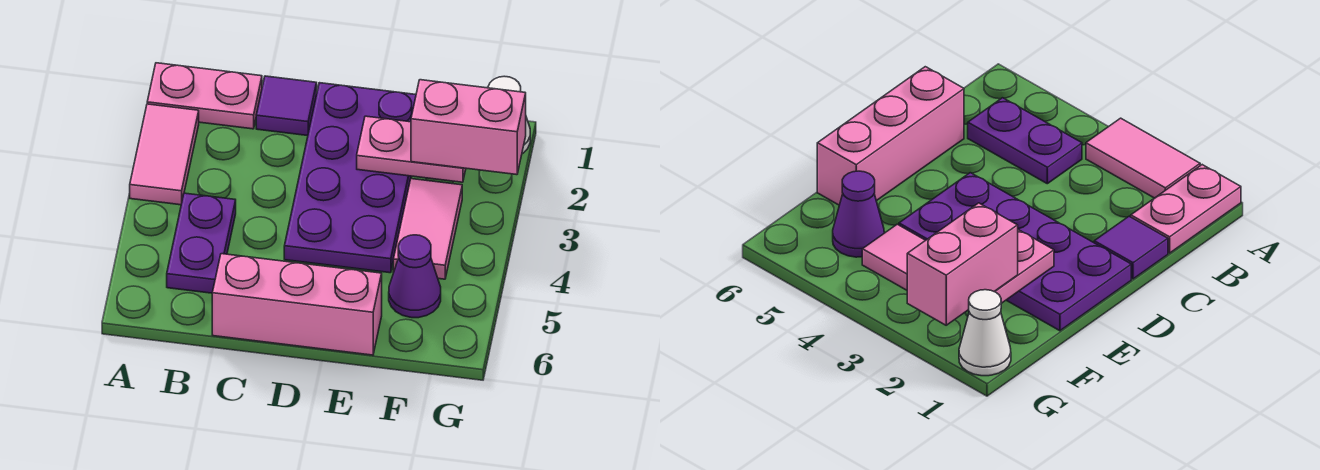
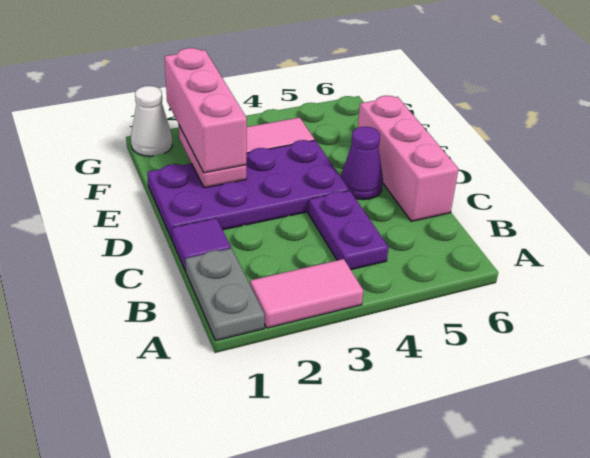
pink 1x2 plate [147,63,262,129] -> grey 1x2 plate [185,248,265,341]
purple 1x2 plate [167,193,236,293] -> purple 1x2 plate turned to [308,191,389,270]
pink 1x2 brick [411,80,526,175] -> pink 1x3 brick [164,48,247,173]
purple 1x1 cone [389,235,441,318] -> purple 1x1 cone moved to [341,127,383,200]

